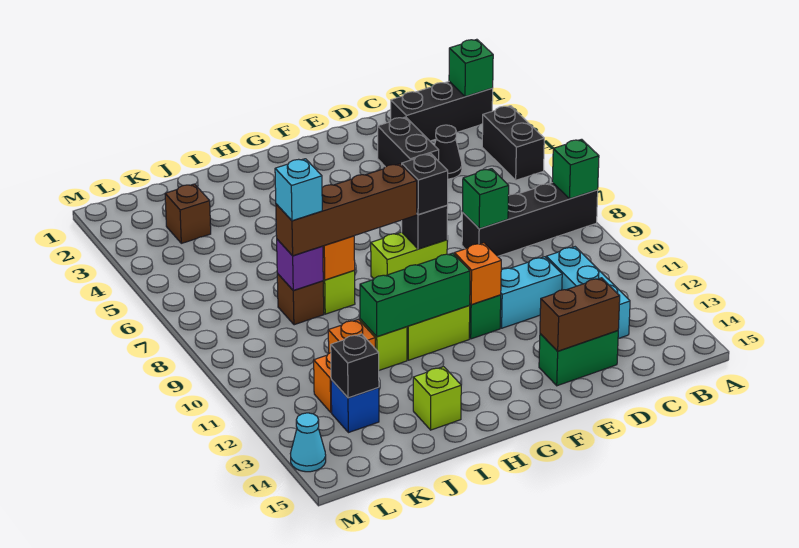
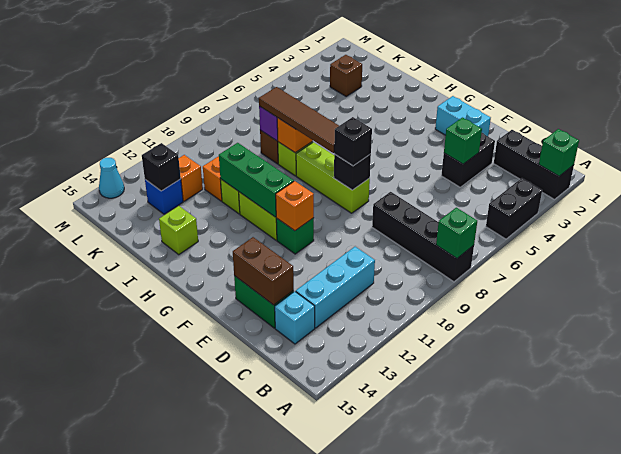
black 1x1 cone [434,125,462,179] -> none
green 1x1 brick [462,169,509,229] -> green 1x1 brick moved to [444,118,482,164]
cyan 1x2 brick [500,257,562,328] -> cyan 1x2 brick moved to [435,96,491,136]
lime 1x2 brick [371,232,447,279] -> lime 1x3 brick [296,142,370,213]
brown 1x4 brick [276,164,417,256] -> brown 1x4 tile [259,87,339,153]
cyan 1x1 brick [275,159,322,221] -> cyan 1x1 brick moved to [275,291,315,344]

